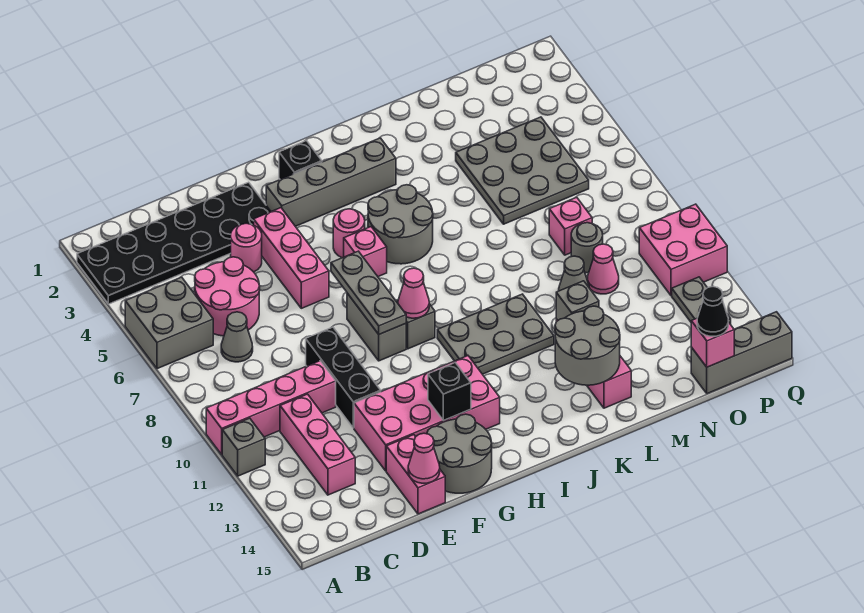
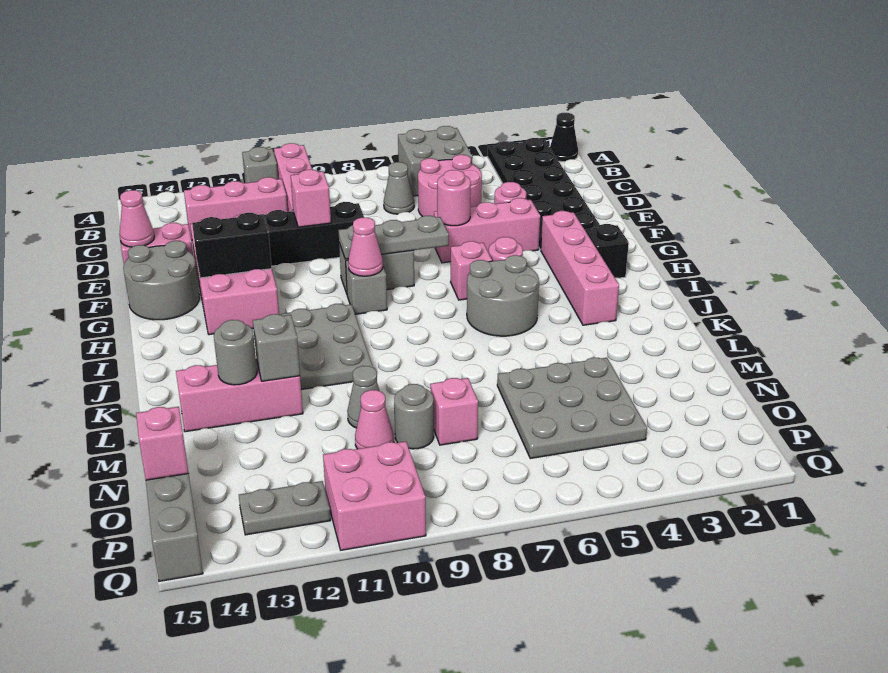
none -> pink 1x1 brick [291,170,331,227]
none -> pink 1x1 round brick [437,170,471,226]
grey 1x4 brick [266,138,396,226] -> pink 1x4 brick [541,211,619,325]
black 1x1 brick [428,363,471,421] -> black 1x2 brick [192,213,272,278]
grey 2x2 round brick [555,306,620,385] -> grey 1x1 round brick [214,320,257,385]
black 1x1 cone [697,286,728,336] -> black 1x1 cone moved to [550,113,578,162]

